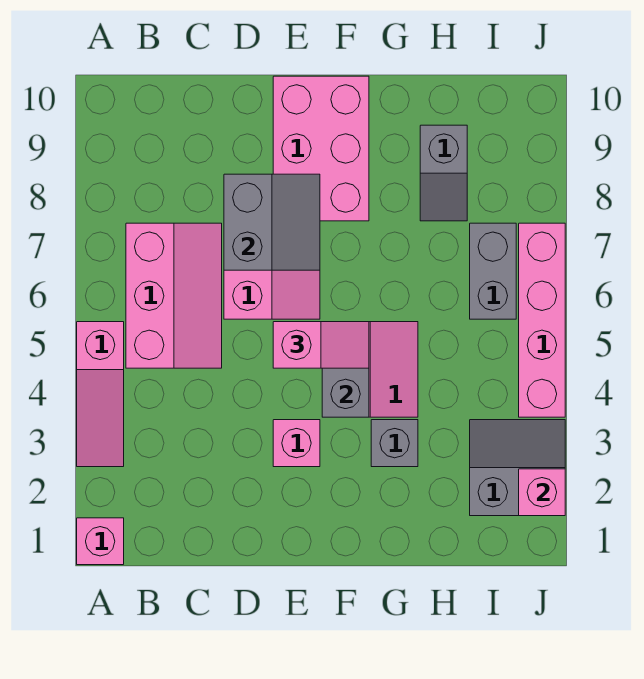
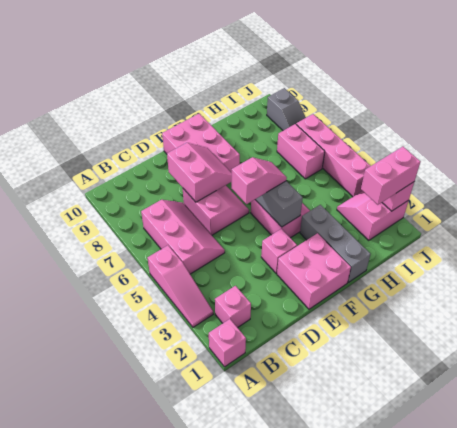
none -> pink 1x1 brick [215,286,251,328]
grey 2x2 slope [224,174,320,270] -> pink 2x2 slope [167,143,232,202]
none -> pink 2x2 brick [277,233,351,309]
grey 1x1 brick [371,420,418,467] -> grey 1x3 brick [300,205,371,282]
grey 1x2 slope [420,125,467,221] -> grey 1x2 slope moved to [267,88,306,131]
grey 2x2 slope [470,420,565,516] -> pink 2x2 slope [337,191,409,240]
none -> pink 1x2 brick [361,147,421,205]
grey 1x2 brick [470,223,516,319] -> pink 1x2 brick [277,124,325,179]

